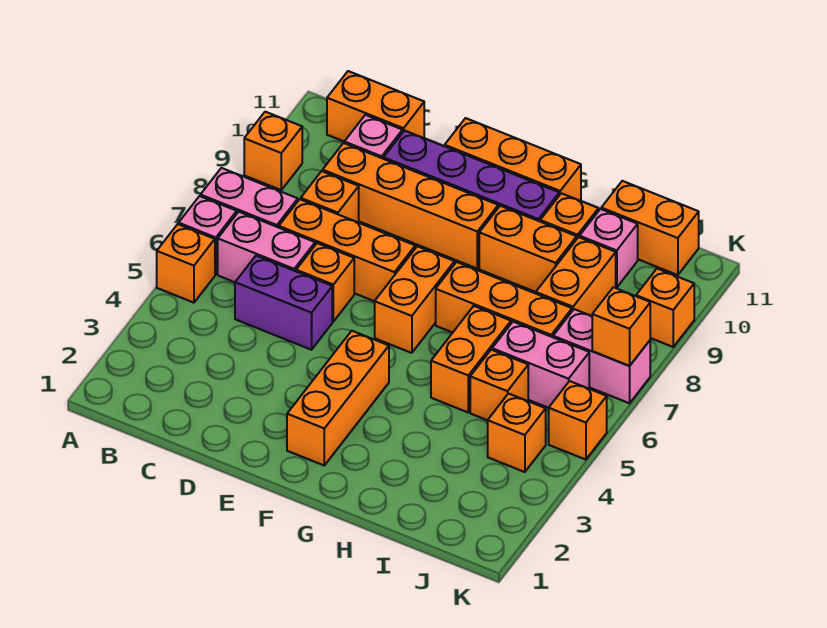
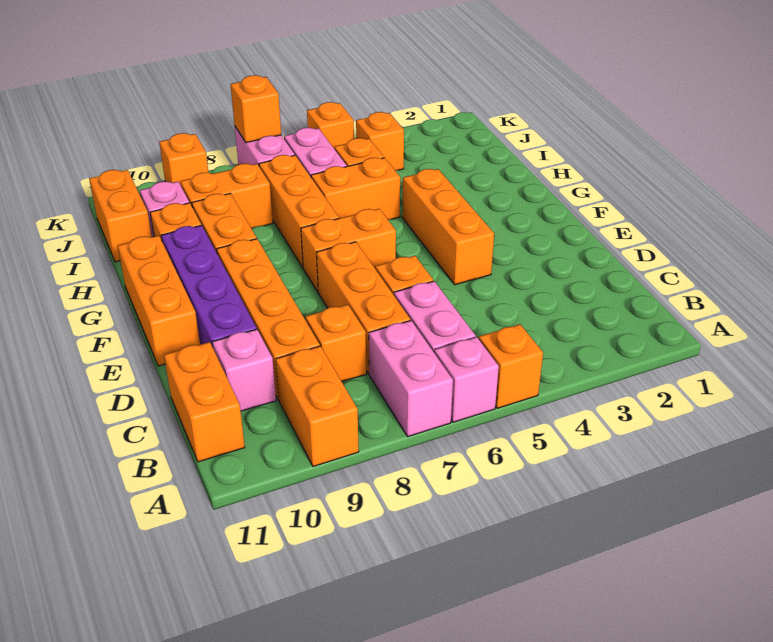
orange 1x1 brick [244,112,302,190] -> orange 1x2 brick [276,346,359,466]
purple 1x2 brick [235,256,332,350] -> none
orange 1x3 brick [287,331,389,465] -> orange 1x3 brick turned to [402,169,494,285]

